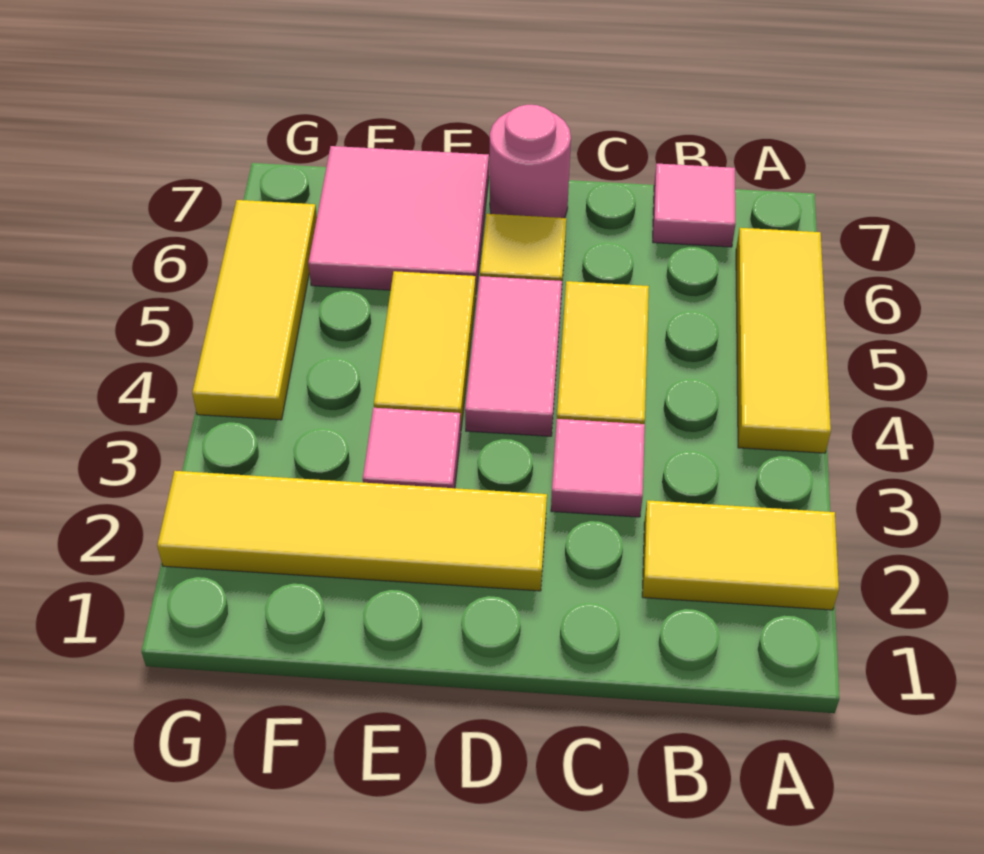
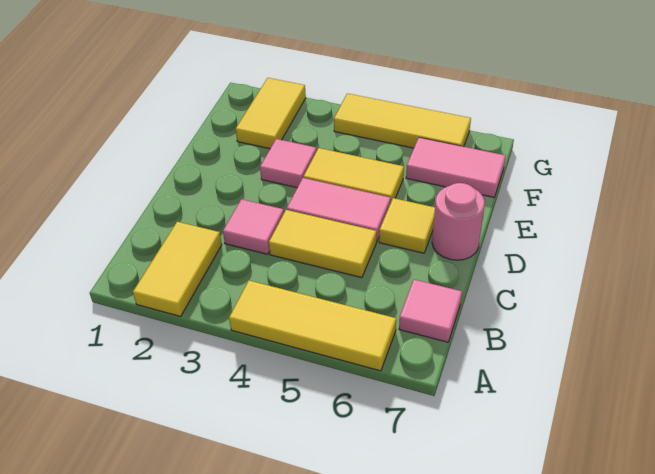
yellow 1x4 tile [157,471,547,591] -> yellow 1x2 tile [236,78,306,149]
pink 2x2 tile [308,146,489,291] -> pink 1x2 tile [406,138,506,197]

